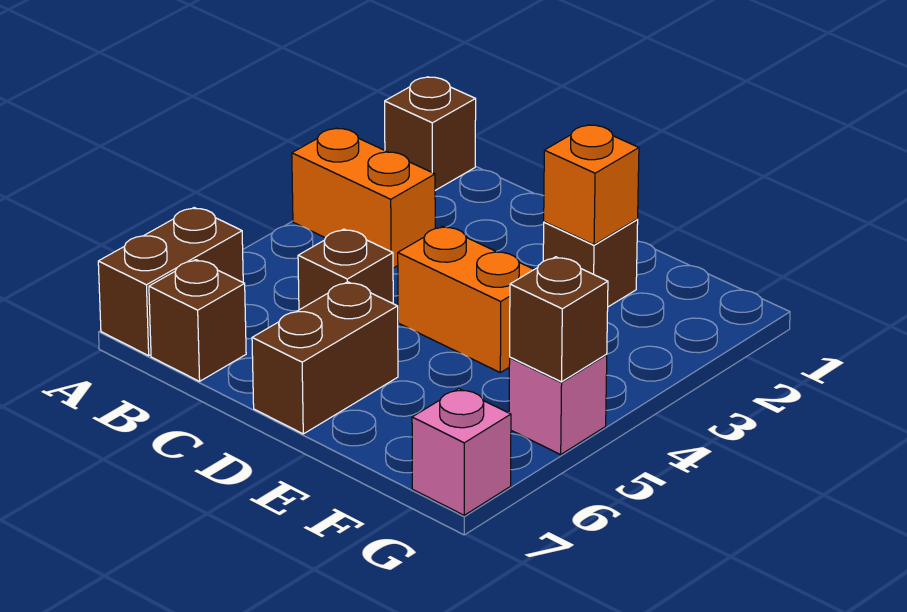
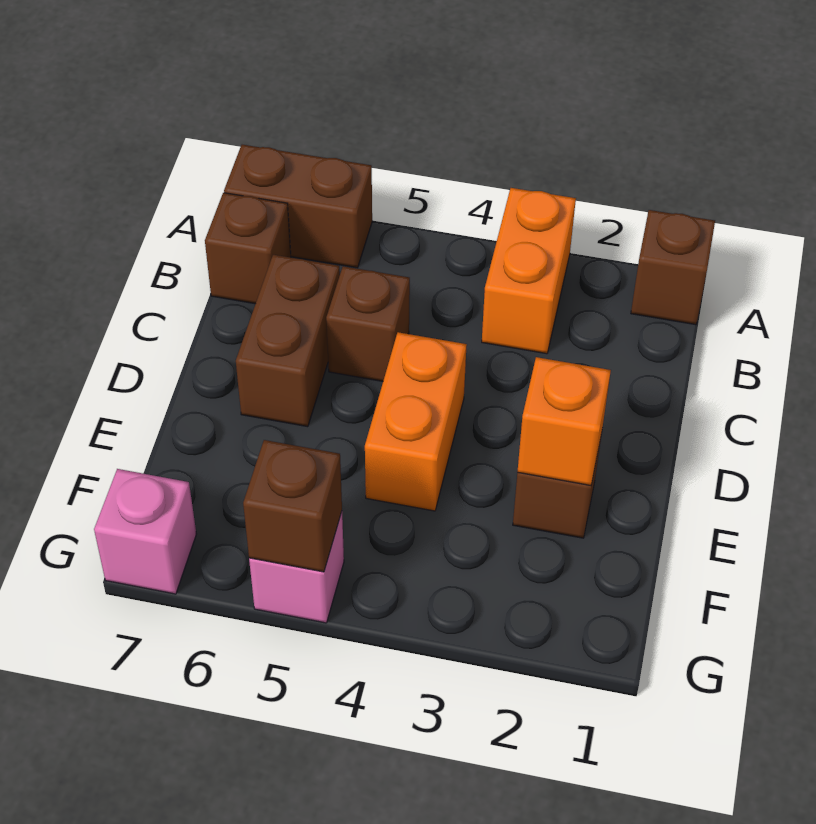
brown 1x2 brick [252,282,398,434] -> brown 1x2 brick turned to [236,255,340,427]

